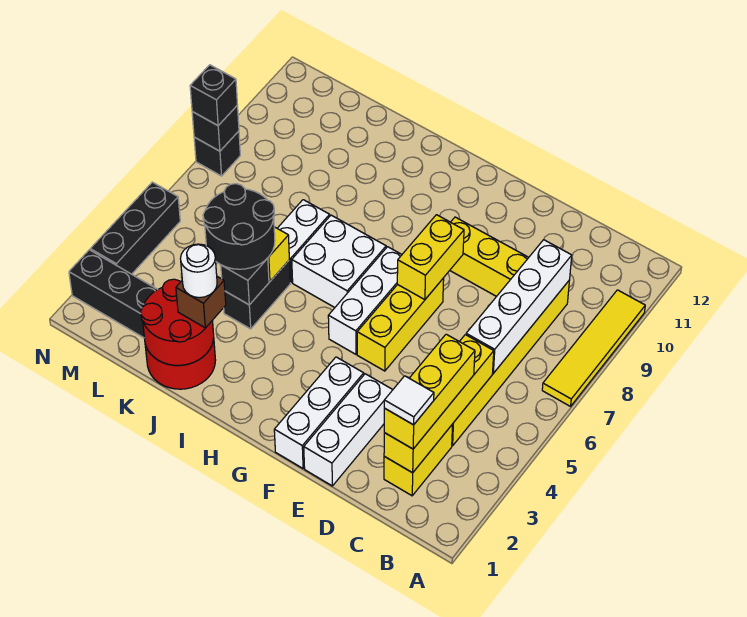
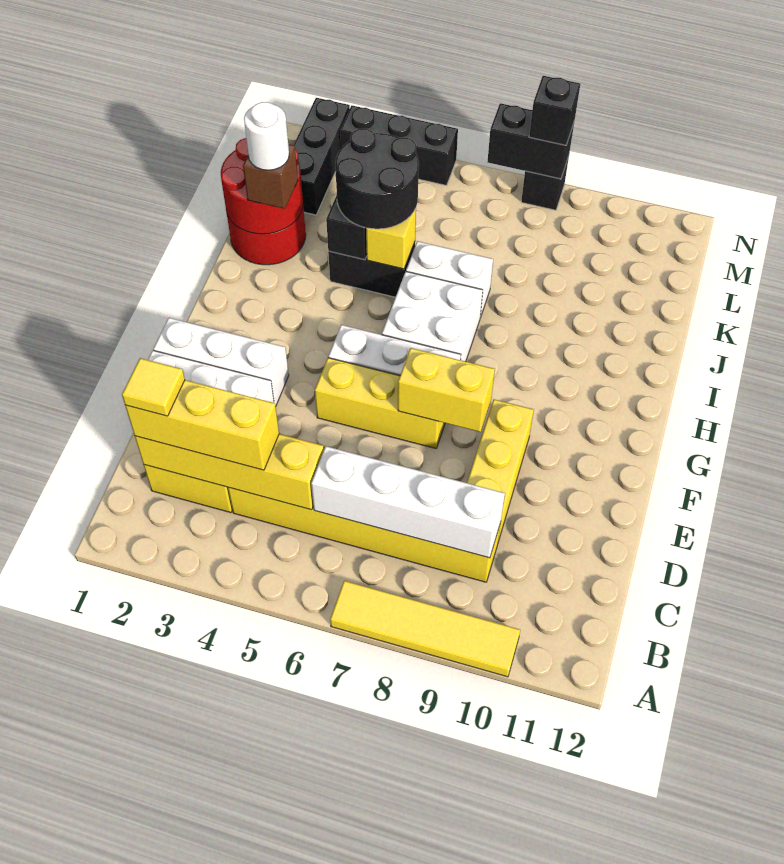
white 1x1 tile [384,376,434,425] -> yellow 1x1 tile [122,358,185,416]
black 1x1 brick [192,106,239,151] -> black 1x2 brick [488,103,575,179]

